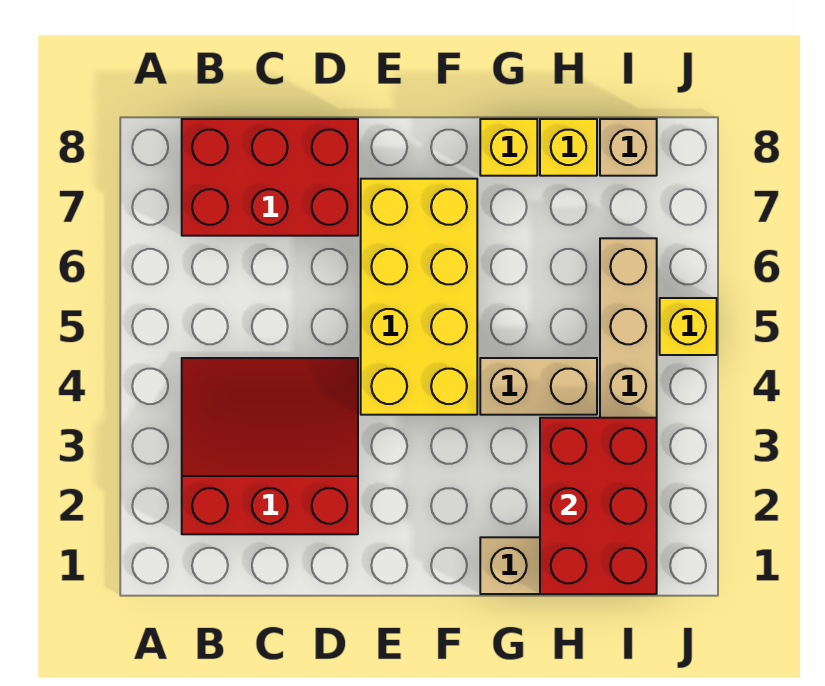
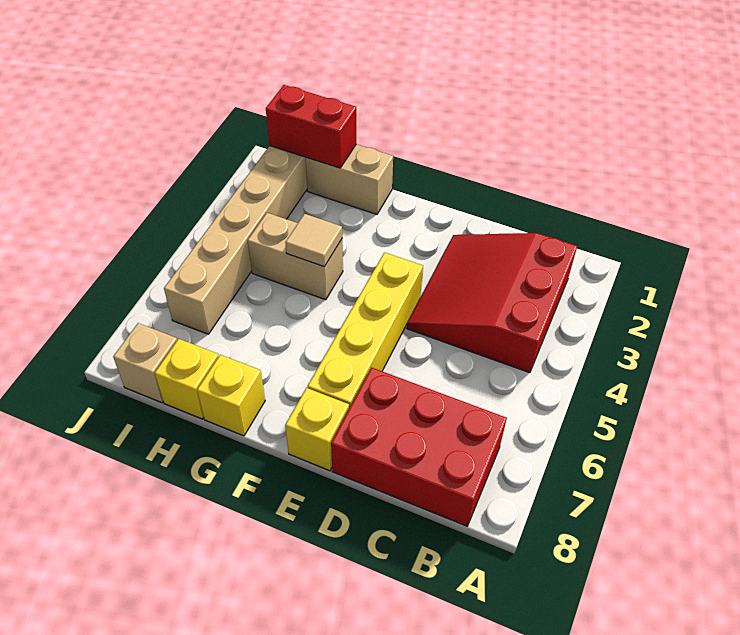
red 3x3 slope [182,358,358,534] -> red 3x3 slope turned to [407,233,577,373]
yellow 2x4 brick [361,179,477,415] -> yellow 1x4 brick [308,253,423,408]
none -> tan 1x1 tile [285,214,342,266]
red 2x3 brick [540,418,657,594] -> red 1x2 brick [266,85,356,168]
yellow 1x1 brick [660,298,717,355] -> yellow 1x1 brick moved to [285,388,349,471]

